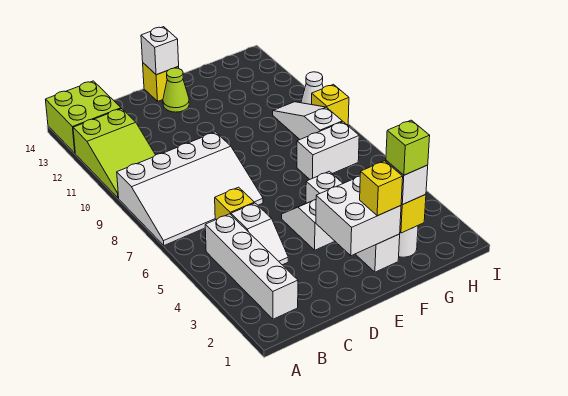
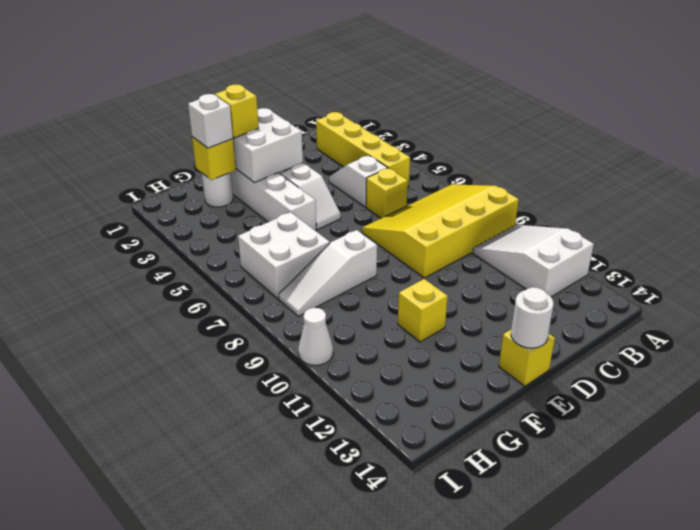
white 3x4 slope [117,132,263,245] -> yellow 3x4 slope [362,184,519,278]
lime 2x3 slope [73,109,155,198] -> white 2x3 slope [473,225,594,297]
lime 2x2 brick [45,81,121,153] -> none
white 1x4 brick [205,214,298,319] -> yellow 1x4 brick [316,112,410,187]
lime 1x1 cone [163,68,189,112] -> none
white 1x1 brick [141,27,179,75] -> white 1x1 round brick [511,287,554,348]
lime 1x1 brick [386,120,430,175] -> none
white 1x2 brick [297,122,359,179] -> white 2x2 brick [238,212,330,299]
white 1x3 slope [273,102,342,139] -> white 1x3 slope turned to [279,230,377,316]
yellow 1x1 brick [312,84,349,125] -> yellow 1x1 brick moved to [398,279,448,342]

